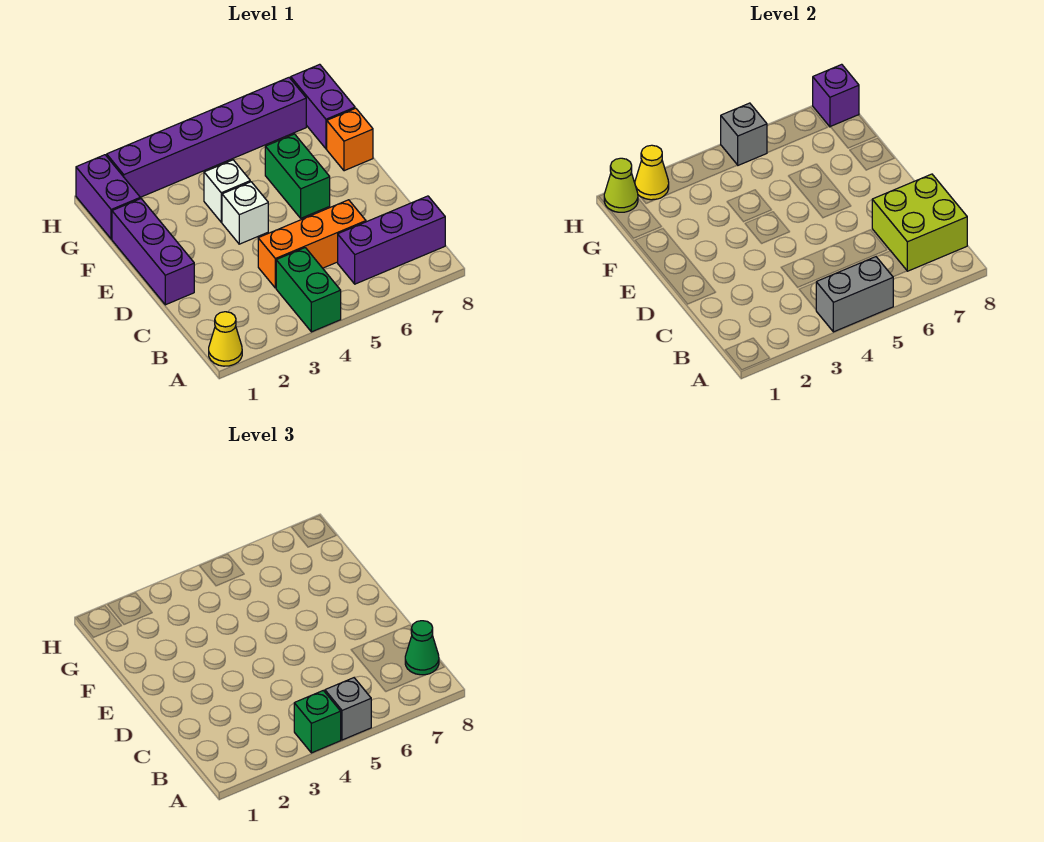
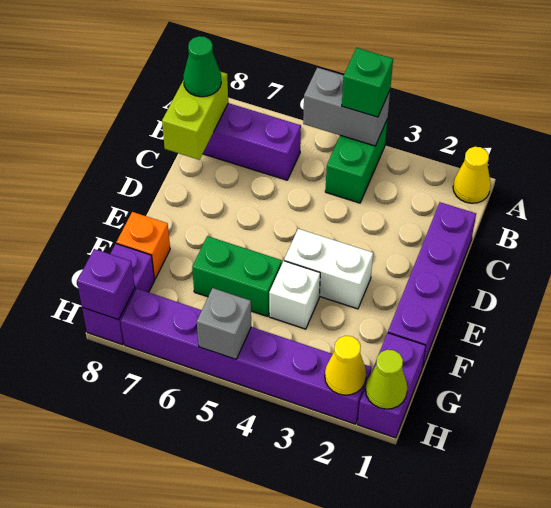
grey 1x1 brick [325,678,371,740] -> none
lime 2x2 brick [872,174,967,271] -> lime 1x2 brick [162,72,228,160]
orange 1x3 brick [258,200,366,288] -> none
purple 1x3 brick [112,199,194,305] -> purple 1x4 brick [388,202,476,368]
white 1x1 brick [222,182,268,244] -> white 1x2 brick [284,229,373,309]
green 1x2 brick [265,134,330,218] -> green 1x2 brick turned to [192,236,282,316]

